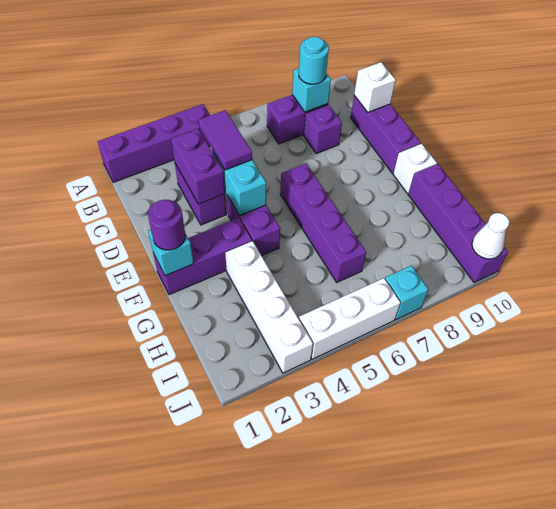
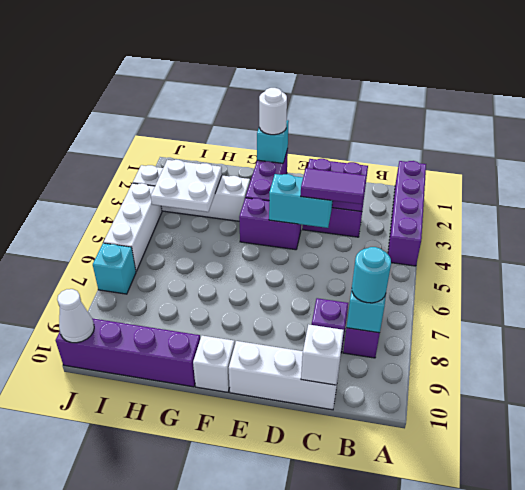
purple 1x3 brick [351,96,421,173] -> white 1x3 brick [229,341,340,410]
purple 1x4 brick [280,164,366,282] -> none
purple 1x1 round brick [148,200,185,250] -> white 1x1 round brick [259,88,287,135]
none -> white 2x2 plate [151,160,222,212]

